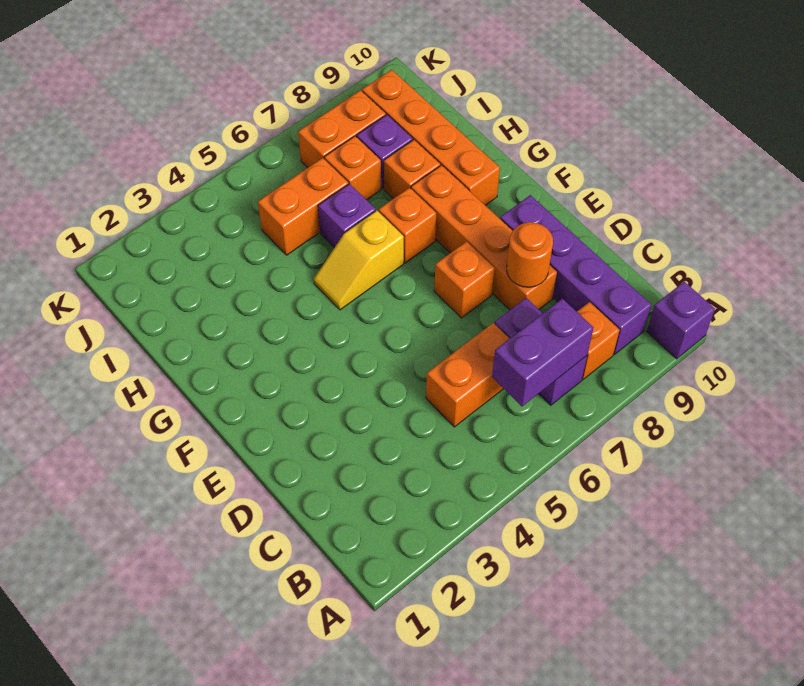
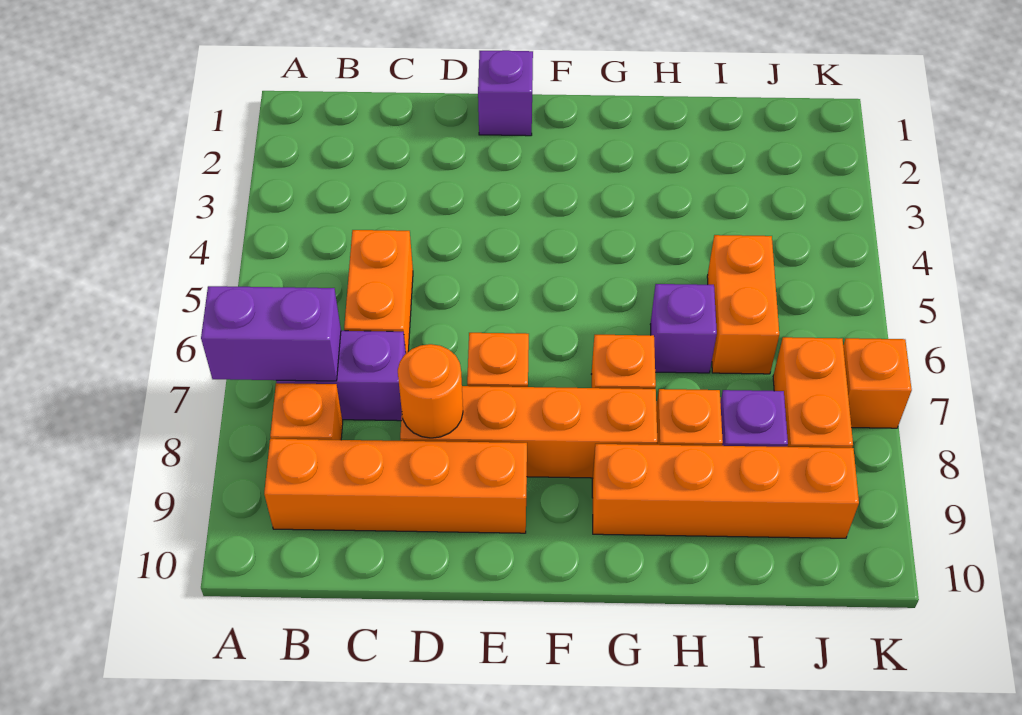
purple 1x1 brick [647,282,715,359] -> purple 1x1 brick moved to [478,50,533,136]
purple 1x2 brick [492,299,594,406] -> purple 1x2 brick turned to [201,286,341,381]
purple 1x4 brick [500,195,651,355] -> orange 1x4 brick [264,439,527,533]
yellow 1x2 slope [314,211,404,310] -> none
orange 1x1 brick [324,136,381,200] -> orange 1x1 brick moved to [843,338,912,428]

